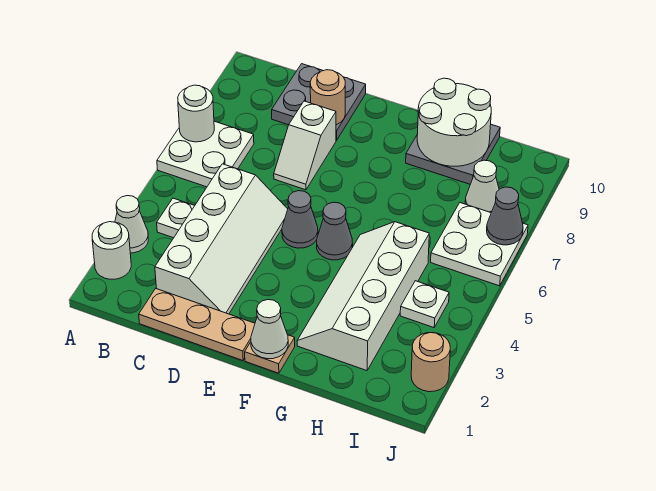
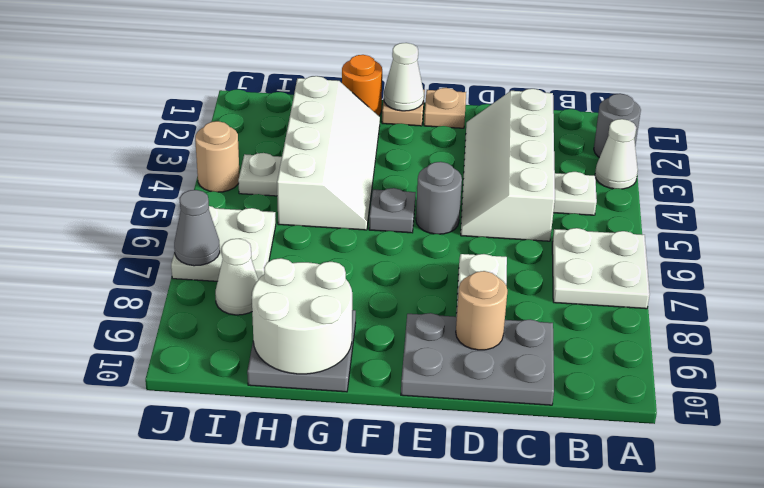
white 1x1 round brick [92,222,131,279] -> grey 1x1 round brick [594,94,641,157]
white 1x1 round brick [178,85,214,142] -> none
tan 1x3 plate [139,289,255,361] -> tan 1x1 plate [424,88,466,128]
grey 2x2 plate [272,64,366,140] -> grey 2x3 plate [401,313,554,405]
grey 1x1 cone [282,191,318,248] -> grey 1x1 round brick [416,162,462,234]
grey 1x1 cone [317,202,353,260] -> grey 1x1 plate [369,188,416,233]
none -> orange 1x1 round brick [342,55,382,116]
tan 1x1 round brick [411,333,450,392] -> tan 1x1 round brick moved to [195,121,240,192]

